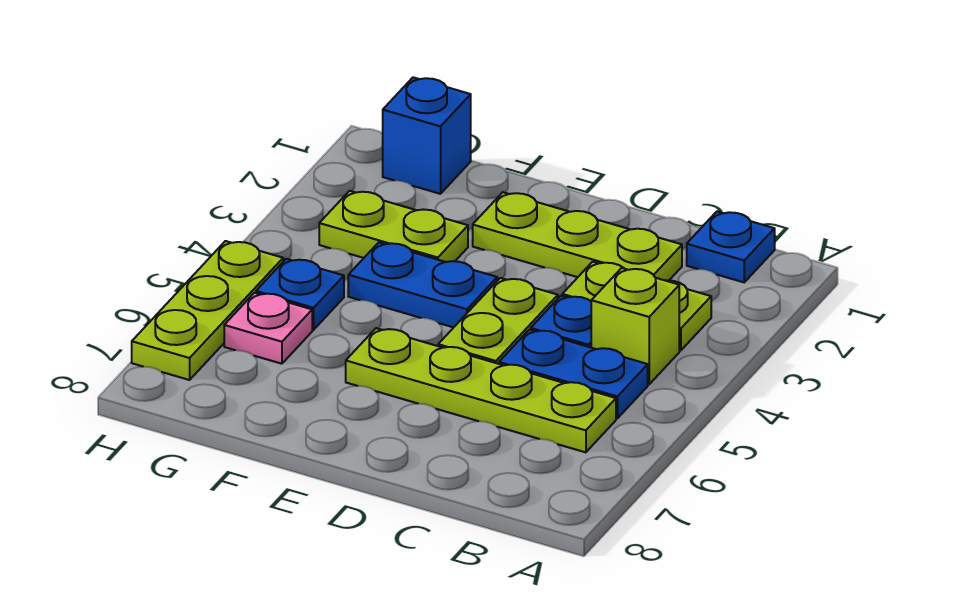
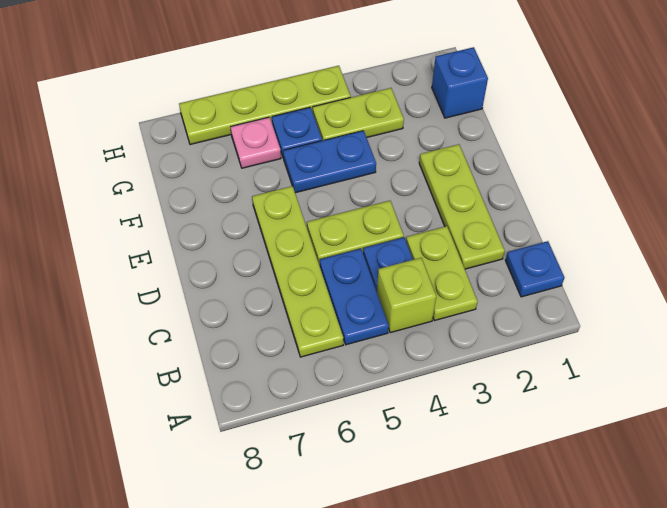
blue 1x2 plate [348,242,497,327] -> blue 1x2 plate turned to [283,131,376,193]
lime 1x2 plate [319,191,468,262] -> lime 1x2 plate turned to [313,88,404,141]
lime 1x3 plate [132,241,283,380] -> lime 1x4 plate [179,66,351,145]

